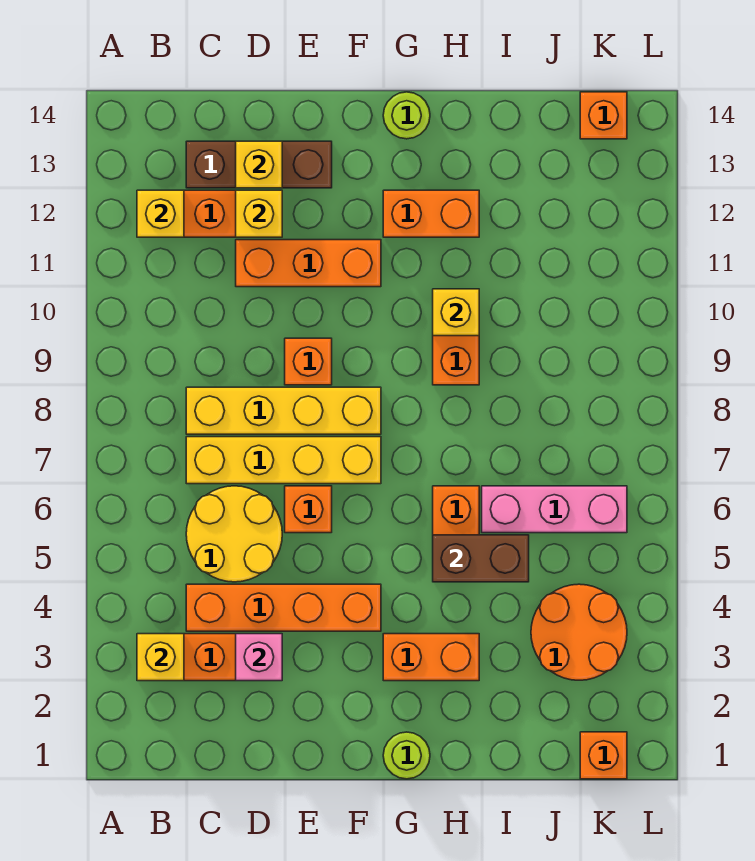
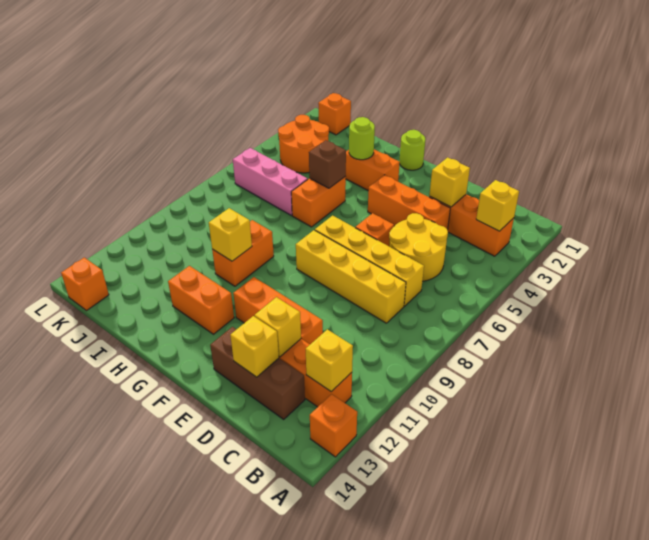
orange 1x4 brick [186,584,381,631] -> orange 1x3 brick [368,175,450,230]
pink 1x1 brick [236,634,282,681] -> yellow 1x1 brick [429,157,470,207]
orange 1x1 brick [285,338,332,385] -> orange 1x1 brick moved to [310,394,357,457]
lime 1x1 round brick [383,92,430,139] -> lime 1x1 round brick moved to [349,117,375,160]
brown 1x2 brick [433,535,529,582] -> brown 1x1 brick [309,140,346,188]

